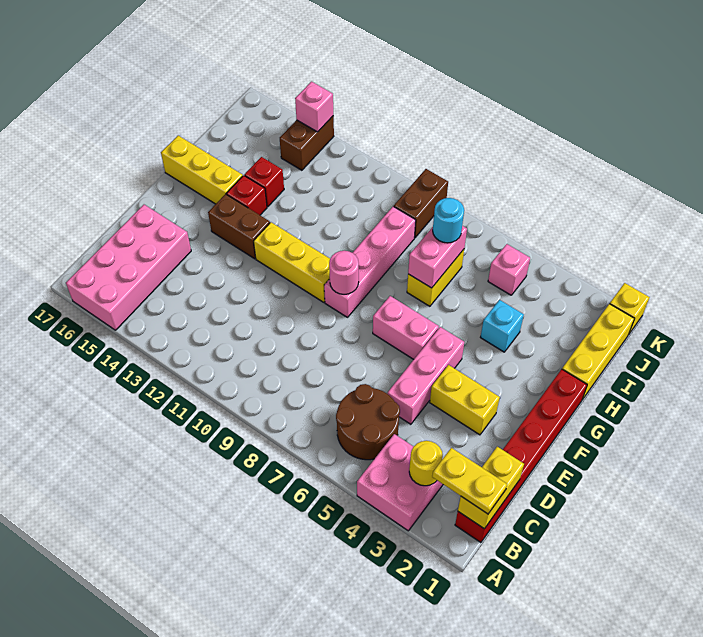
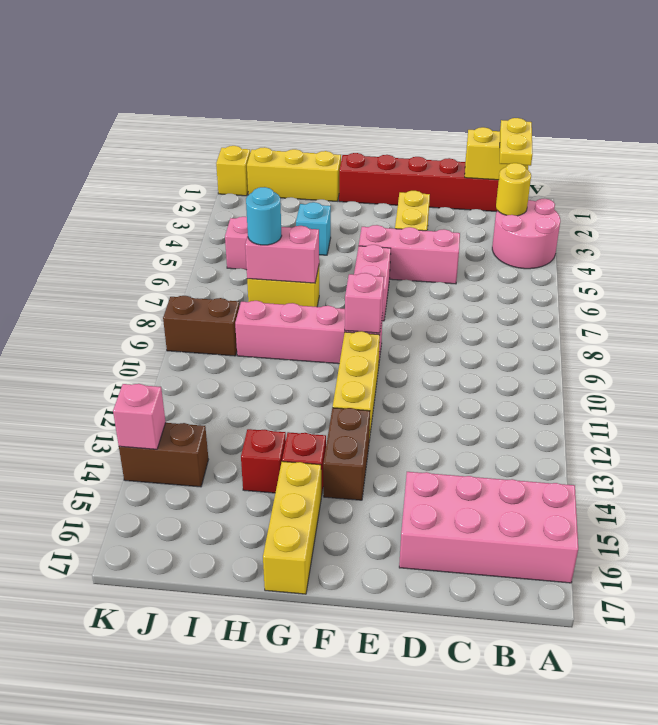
pink 2x2 brick [357,434,443,531] -> pink 2x2 round brick [492,199,560,269]
brown 2x2 round brick [336,384,400,460] -> none
pink 1x1 round brick [329,251,359,294] -> pink 1x1 brick [345,273,384,333]

